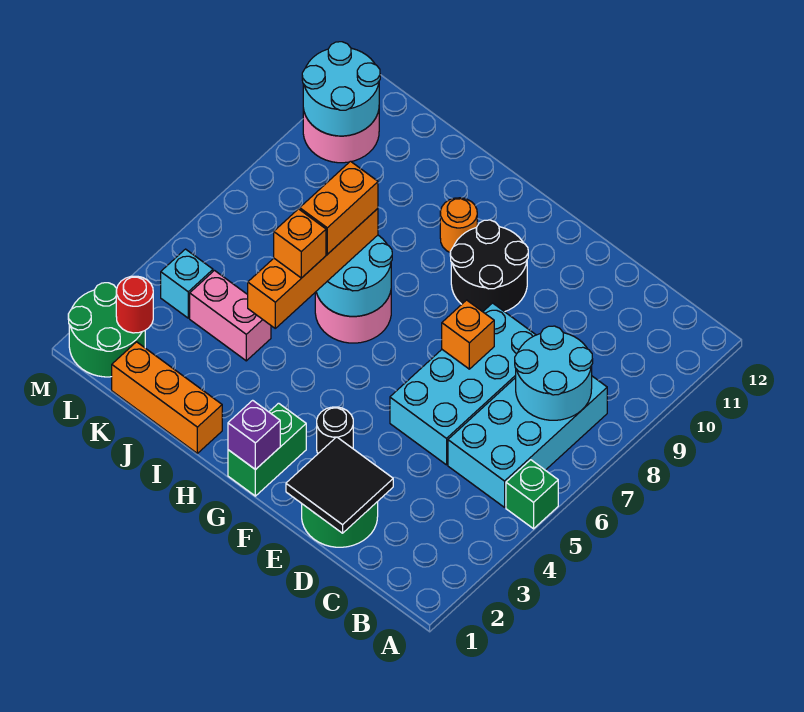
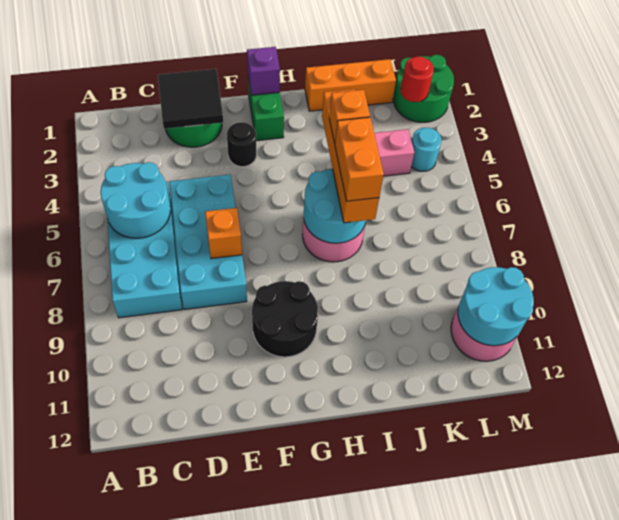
green 1x1 brick [506,460,558,529] -> none
cyan 2x2 round brick [515,326,593,420] -> cyan 2x2 round brick moved to [101,162,170,238]
orange 1x1 round brick [440,198,477,252] -> none
cyan 1x1 brick [161,249,213,318] -> cyan 1x1 round brick [411,128,441,171]

